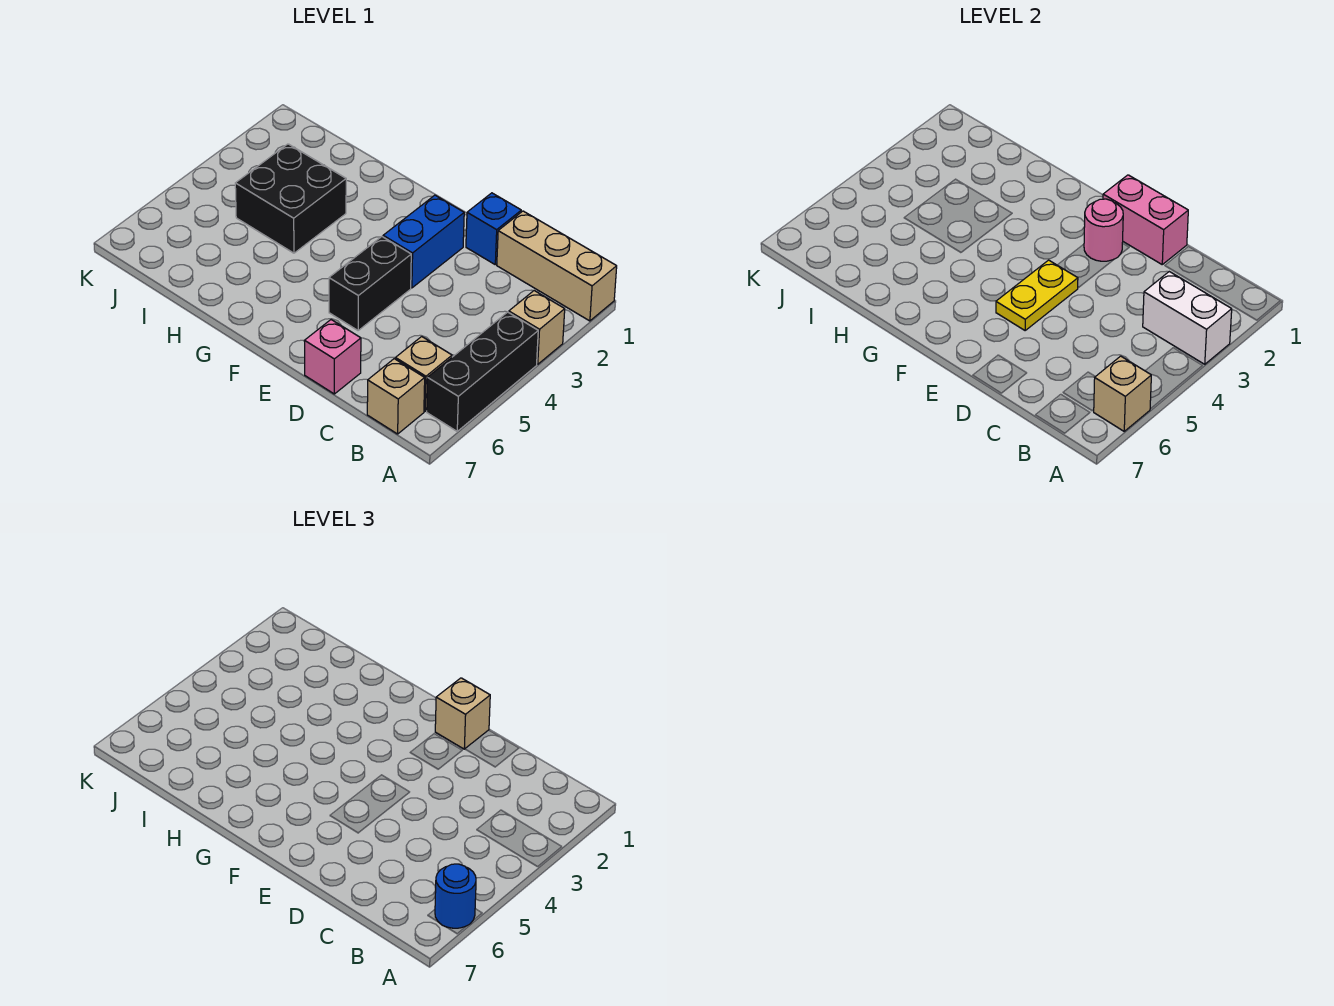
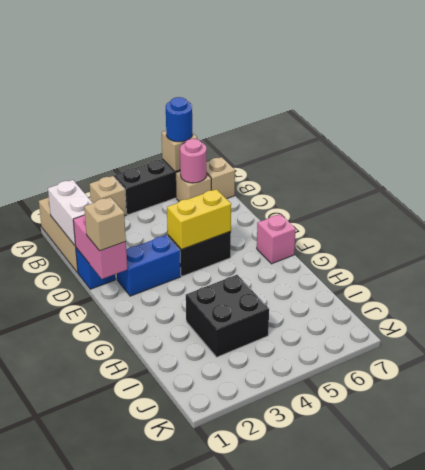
white 1x2 brick [1143,272,1232,364] -> white 1x2 brick moved to [48,180,92,246]
pink 1x1 brick [304,320,361,394] -> pink 1x1 brick moved to [257,214,296,264]
pink 1x1 round brick [1084,199,1123,261] -> pink 1x1 round brick moved to [180,139,207,183]
yellow 1x2 plate [996,260,1078,330] -> yellow 1x2 brick [167,189,231,249]

